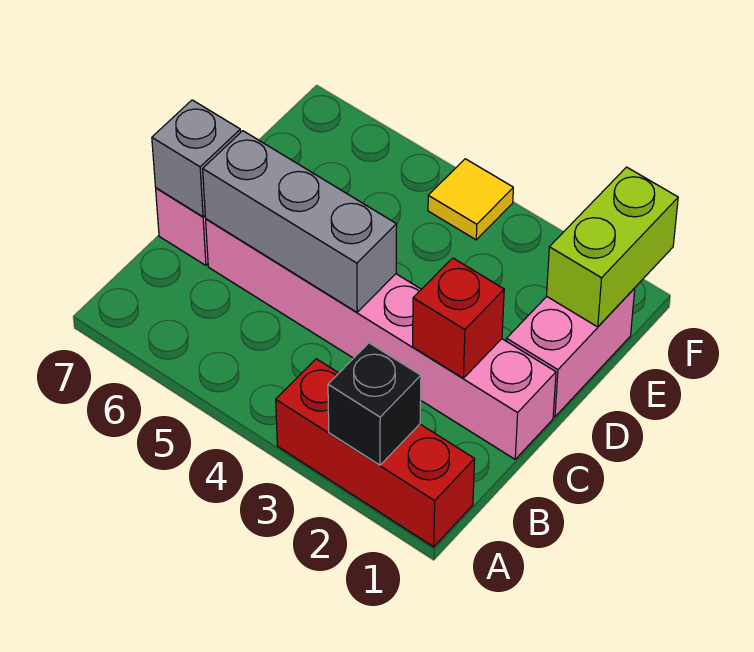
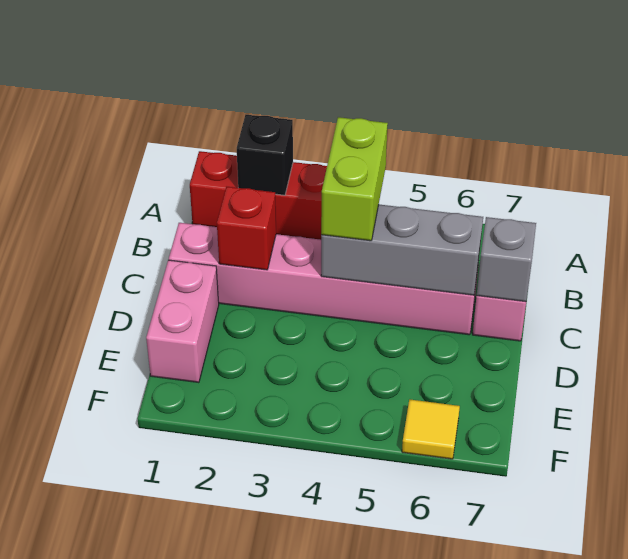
lime 1x2 brick [547,167,678,327] -> lime 1x2 brick moved to [321,117,388,241]
yellow 1x1 tile [428,159,513,240] -> yellow 1x1 tile moved to [402,400,460,459]

